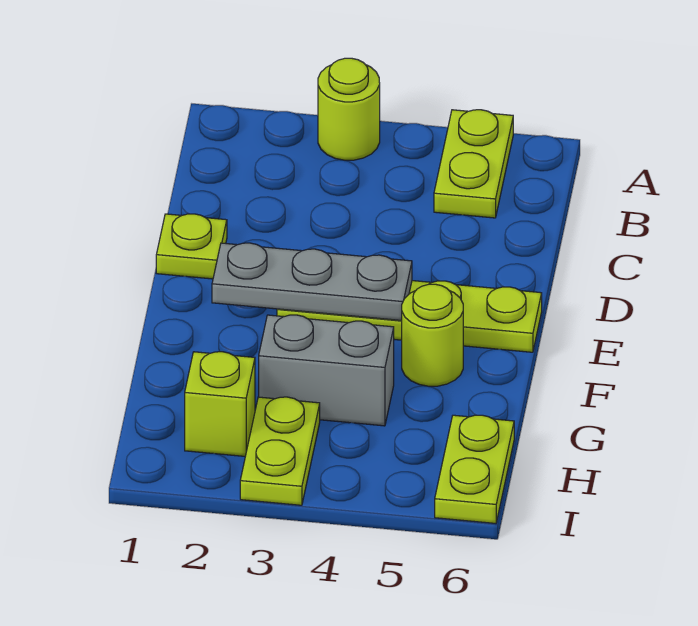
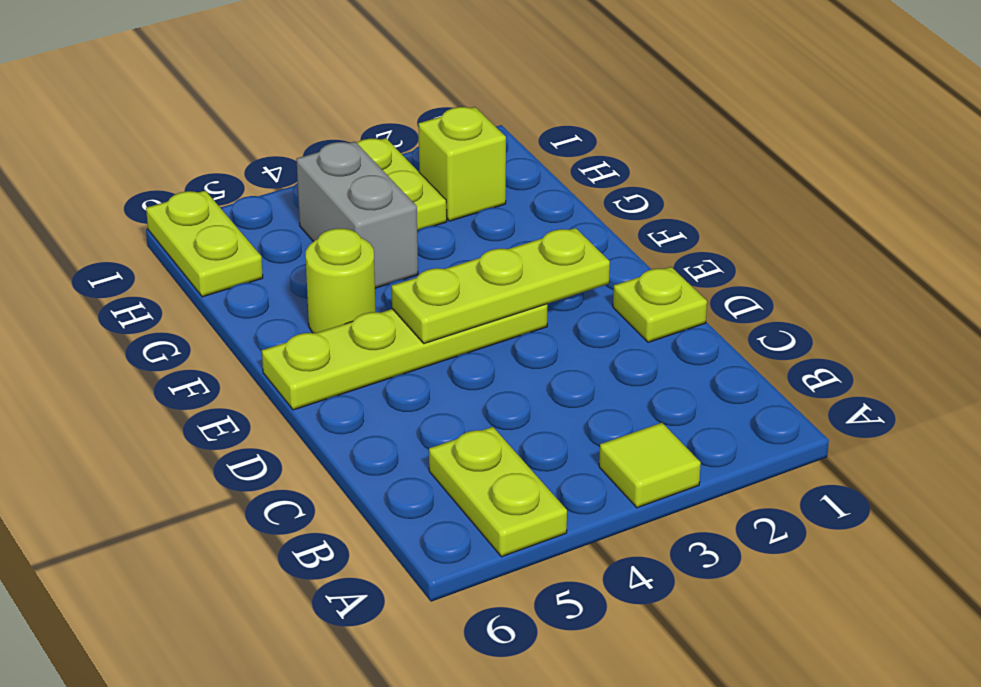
lime 1x1 round brick [318,58,380,160] -> lime 1x1 tile [599,423,701,508]
grey 1x3 plate [212,243,412,321] -> lime 1x3 plate [391,228,610,344]
grey 1x2 brick [259,315,394,426] -> grey 1x2 brick turned to [296,142,418,288]

